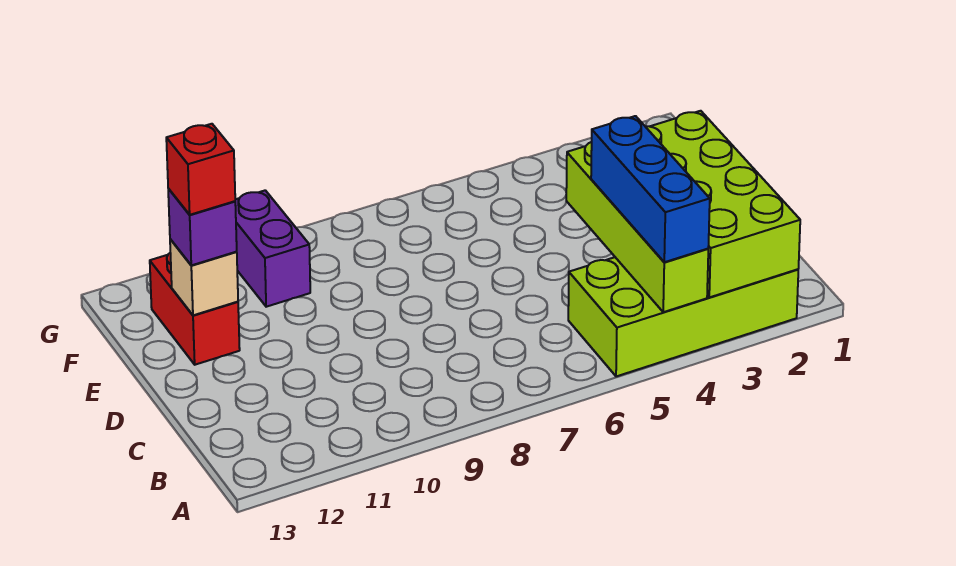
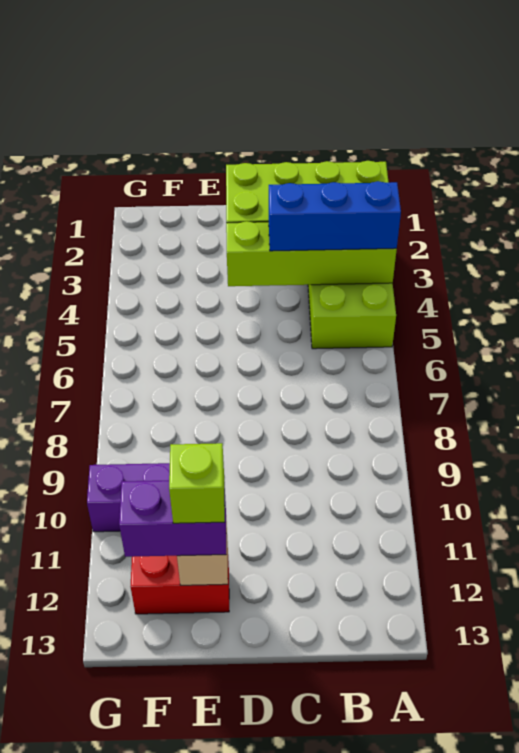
purple 1x1 brick [168,189,237,265] -> purple 1x2 brick [119,480,226,557]
red 1x1 brick [166,124,235,215] -> lime 1x1 brick [169,443,225,523]

